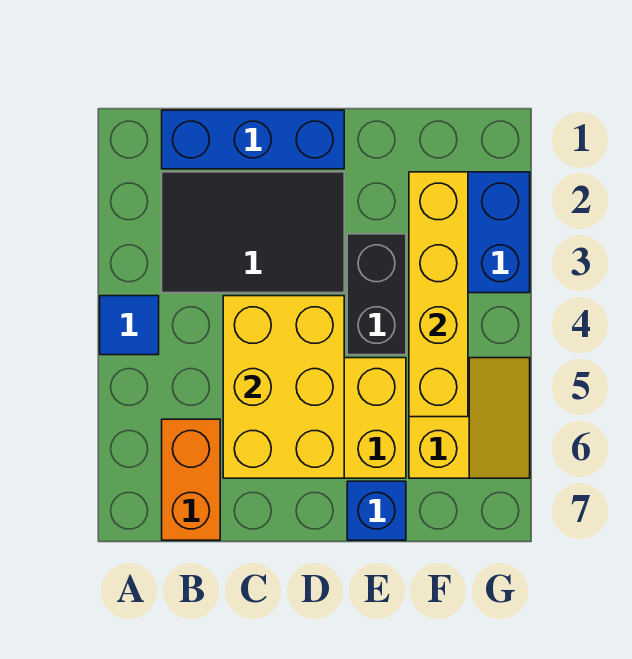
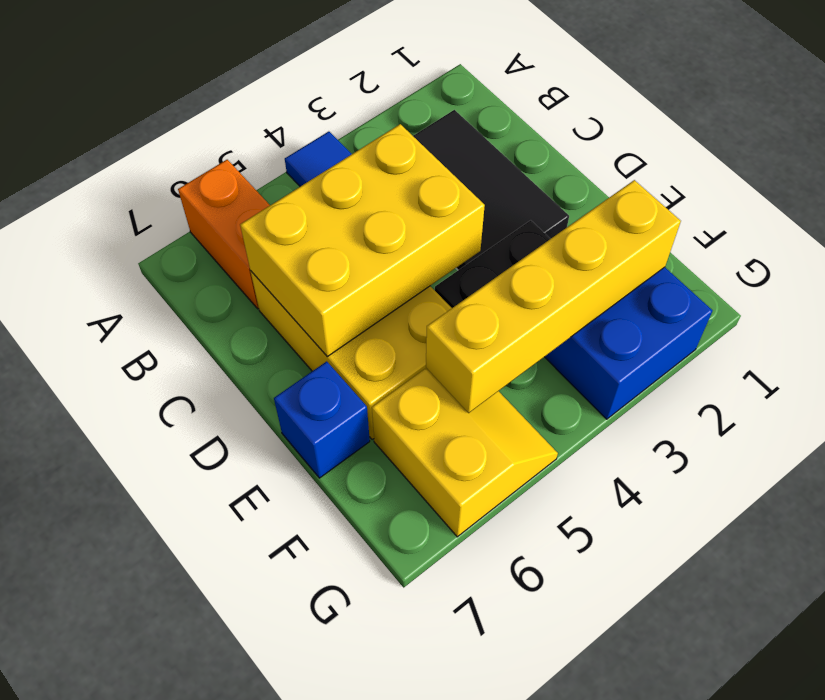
blue 1x3 brick [162,110,344,169] -> none
orange 1x2 brick [162,419,220,540] -> orange 1x2 brick turned to [178,160,270,309]
yellow 2x2 slope [409,358,530,478] -> yellow 2x2 slope turned to [372,369,558,537]

